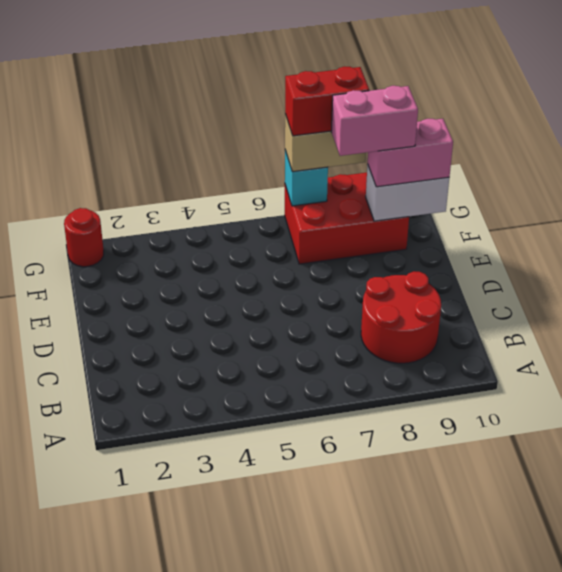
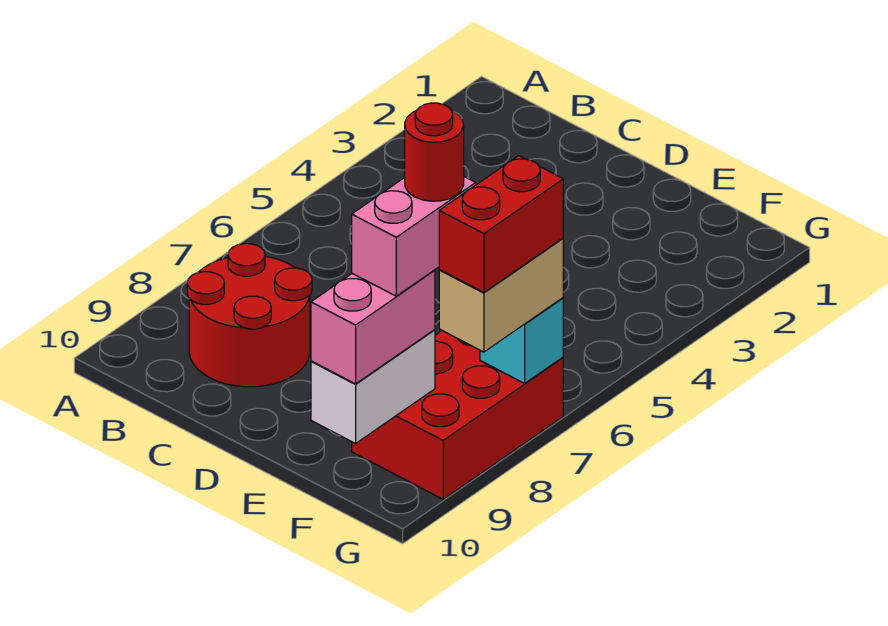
red 1x1 round brick [64,208,104,267] -> red 1x1 round brick moved to [405,103,464,201]

